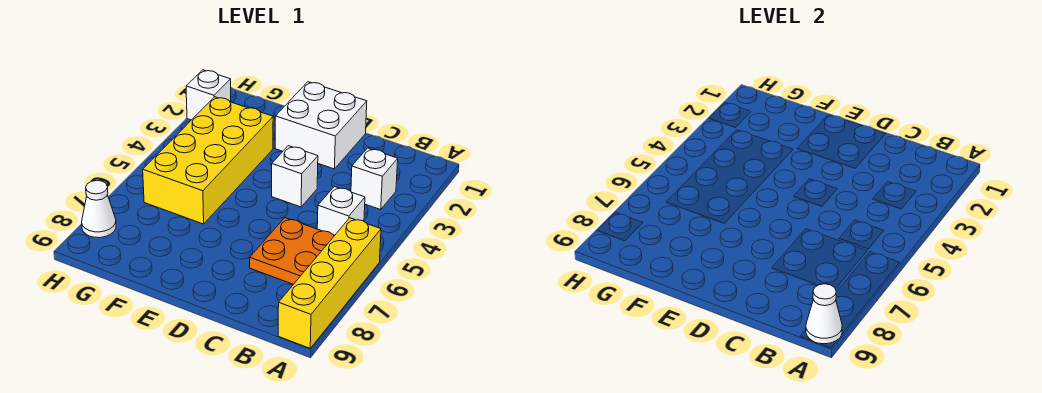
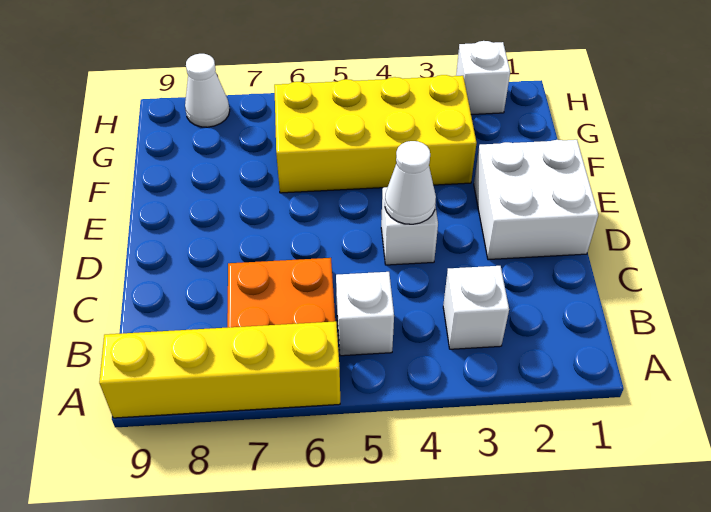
white 1x1 cone [806,284,842,344] -> white 1x1 cone moved to [385,141,436,224]

